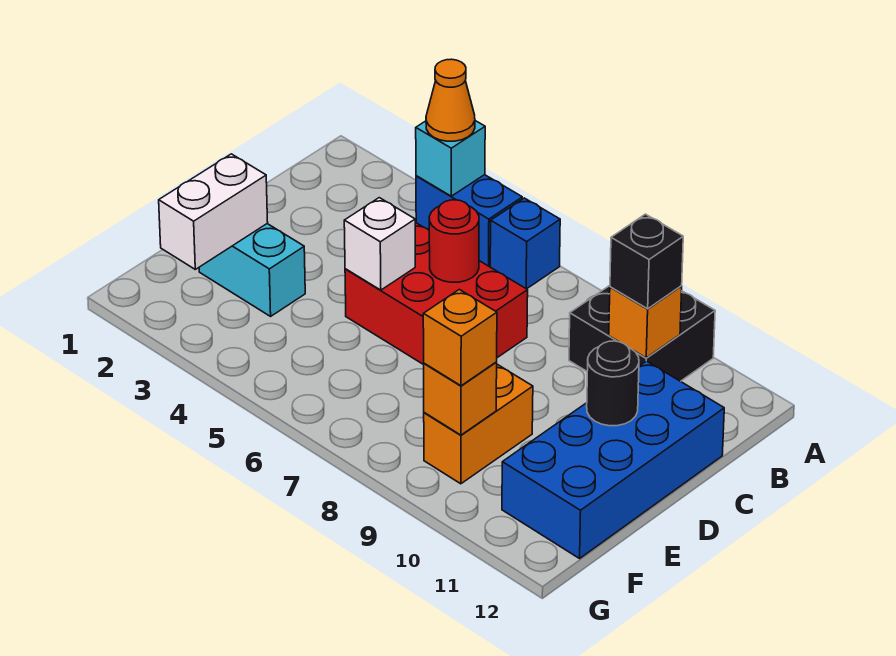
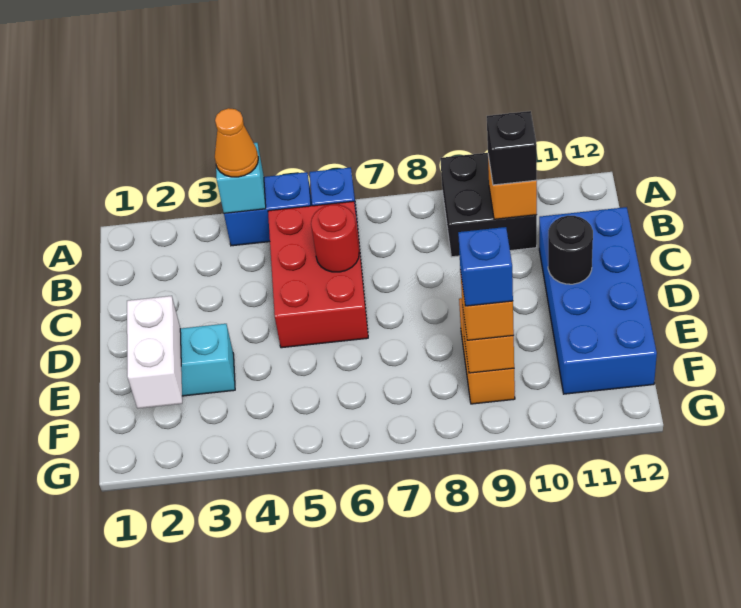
red 2x3 brick [345,223,528,365] -> red 2x3 brick turned to [268,201,368,348]
white 1x1 brick [344,198,415,290] -> none
none -> blue 1x1 brick [458,227,513,306]

